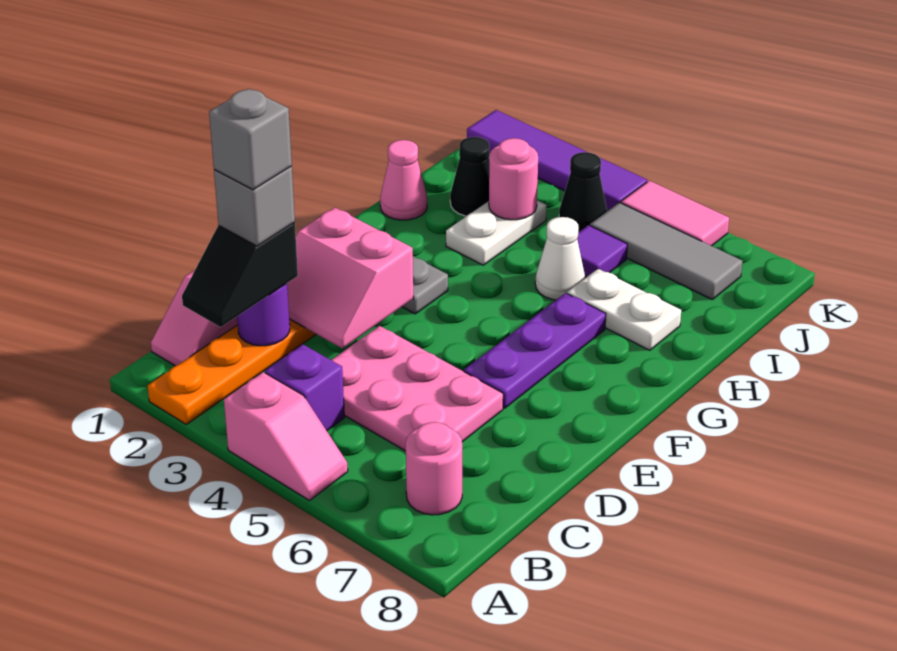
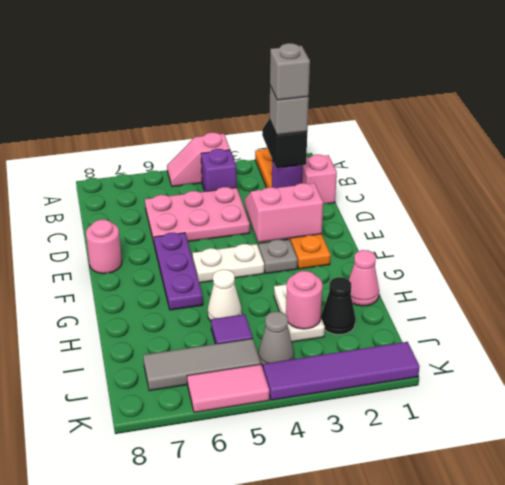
pink 1x1 round brick [406,422,462,515] -> pink 1x1 round brick moved to [86,220,122,274]
white 1x2 plate [567,269,681,350] -> white 1x2 plate moved to [192,244,264,283]
black 1x1 cone [559,152,607,232] -> grey 1x1 cone [258,312,294,366]

